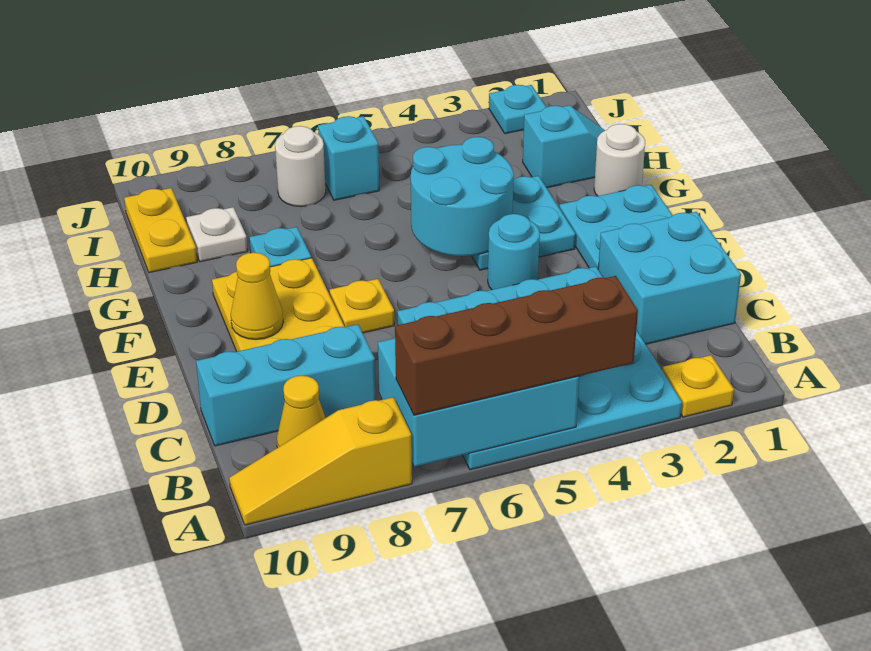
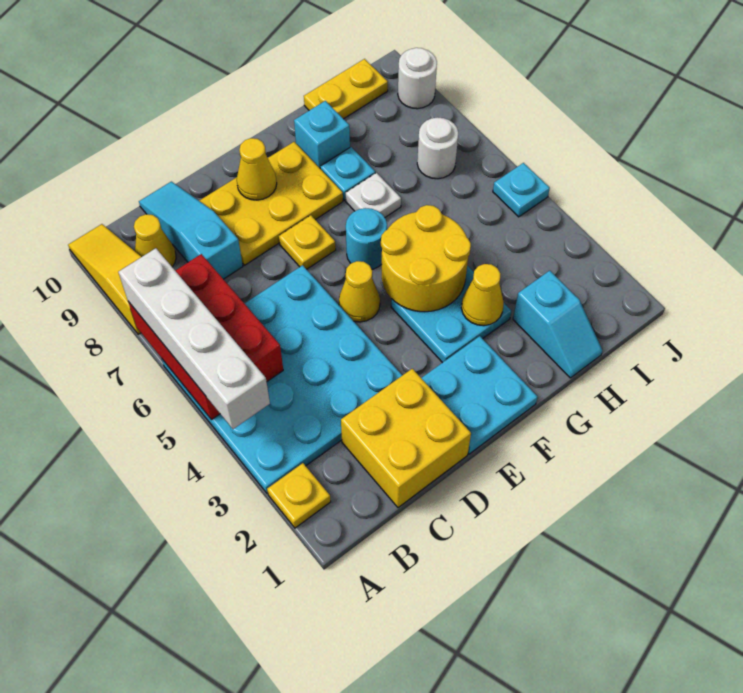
brown 1x4 brick [395,276,638,415] -> white 1x4 brick [118,248,270,429]
cyan 2x3 brick [378,338,579,467] -> red 2x3 brick [128,254,283,420]
cyan 2x2 brick [598,212,741,344] -> yellow 2x2 brick [341,369,471,508]
cyan 1x3 brick [196,324,376,446] -> cyan 1x3 slope [139,182,243,279]
cyan 1x1 round brick [488,214,540,290] -> cyan 1x1 round brick moved to [346,208,387,269]
none -> yellow 1x1 cone [339,261,380,322]
cyan 2x2 round brick [411,137,514,256] -> yellow 2x2 round brick [381,205,471,312]
white 1x1 round brick [594,124,645,196] -> white 1x1 round brick moved to [398,48,437,109]
none -> yellow 1x1 cone [461,264,504,326]
white 1x1 plate [186,207,248,262] -> white 1x1 plate moved to [346,173,401,217]
cyan 1x1 brick [318,116,379,200] -> cyan 1x1 brick moved to [294,101,350,168]
cyan 1x1 plate [489,85,546,134] -> cyan 1x1 plate moved to [493,163,550,217]

